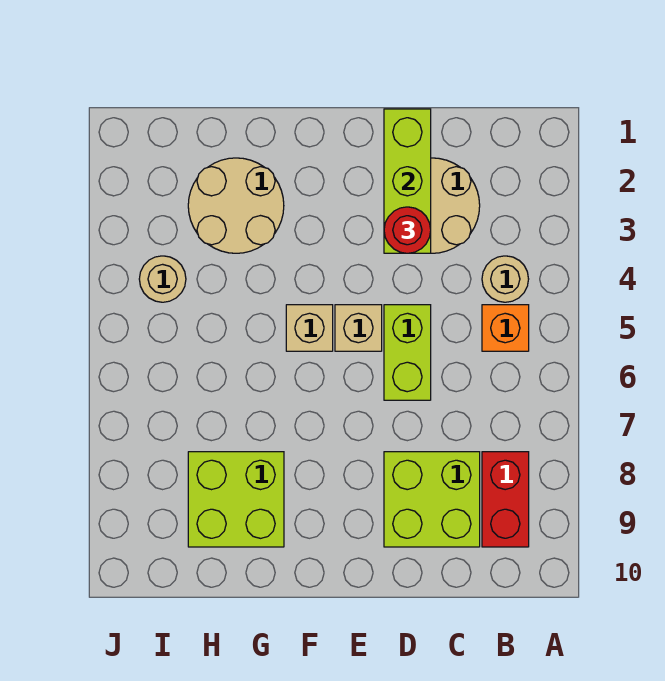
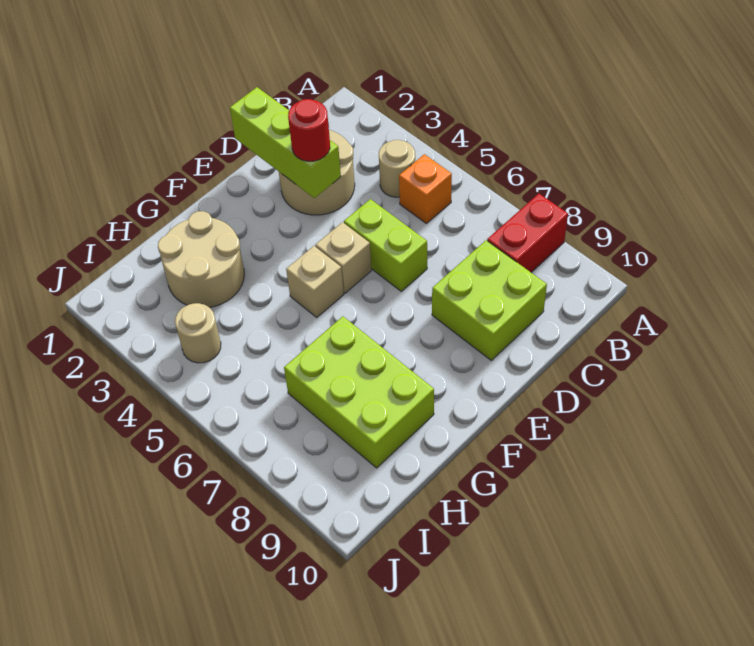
red 1x2 brick [482,452,529,547] -> red 1x2 brick turned to [487,194,568,272]
lime 2x2 brick [188,452,284,547] -> lime 2x3 brick [284,316,434,468]

